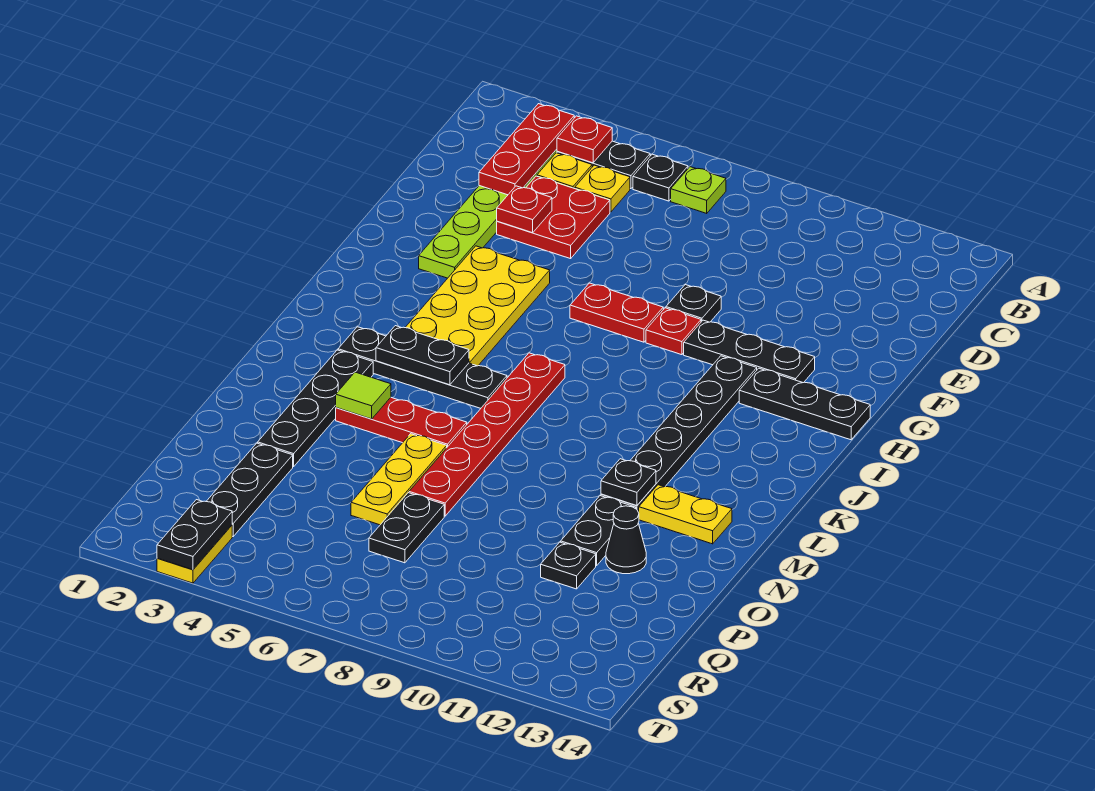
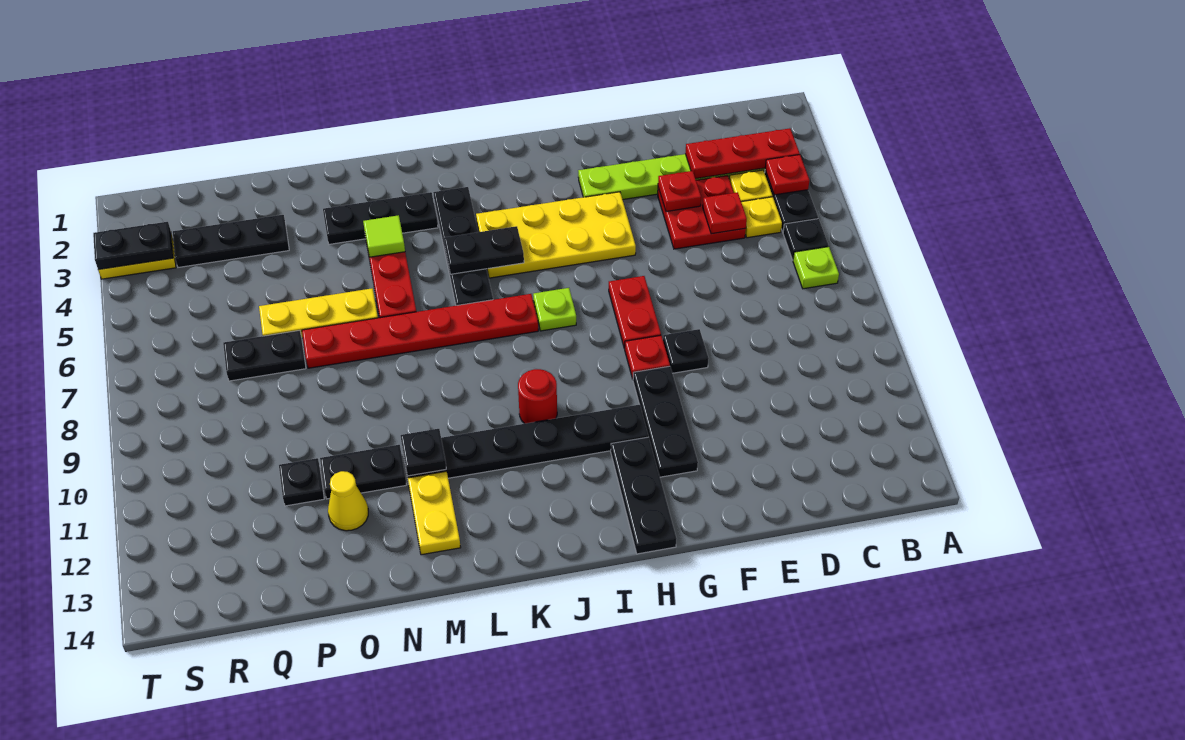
none -> red 1x1 plate [703,192,747,234]
none -> lime 1x1 plate [533,288,576,331]
none -> red 1x1 round brick [518,369,557,424]
black 1x2 plate [376,326,469,385] -> black 1x2 plate turned to [444,226,524,274]
black 1x4 plate [258,350,373,467] -> black 1x3 plate [323,192,438,244]
black 1x1 cone [606,506,646,574] -> yellow 1x1 cone [328,471,368,531]

